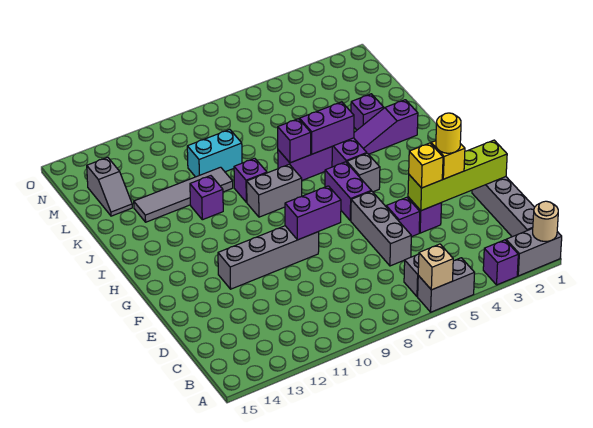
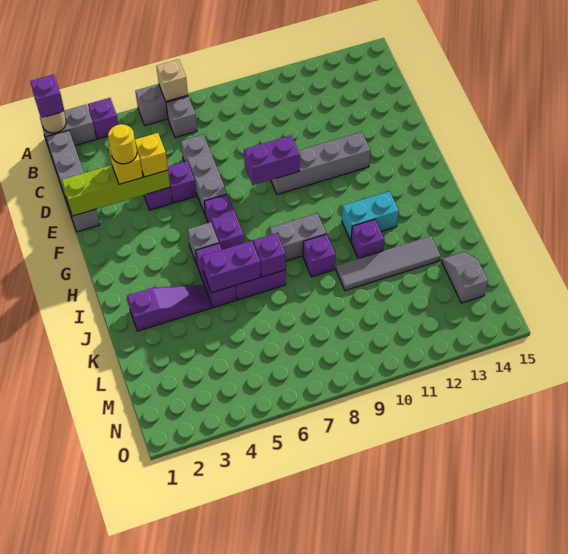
purple 1x1 brick [351,94,384,130] -> purple 1x1 brick moved to [30,74,65,118]
cyan 1x2 brick [187,130,242,177] -> cyan 1x2 brick moved to [342,191,399,241]

